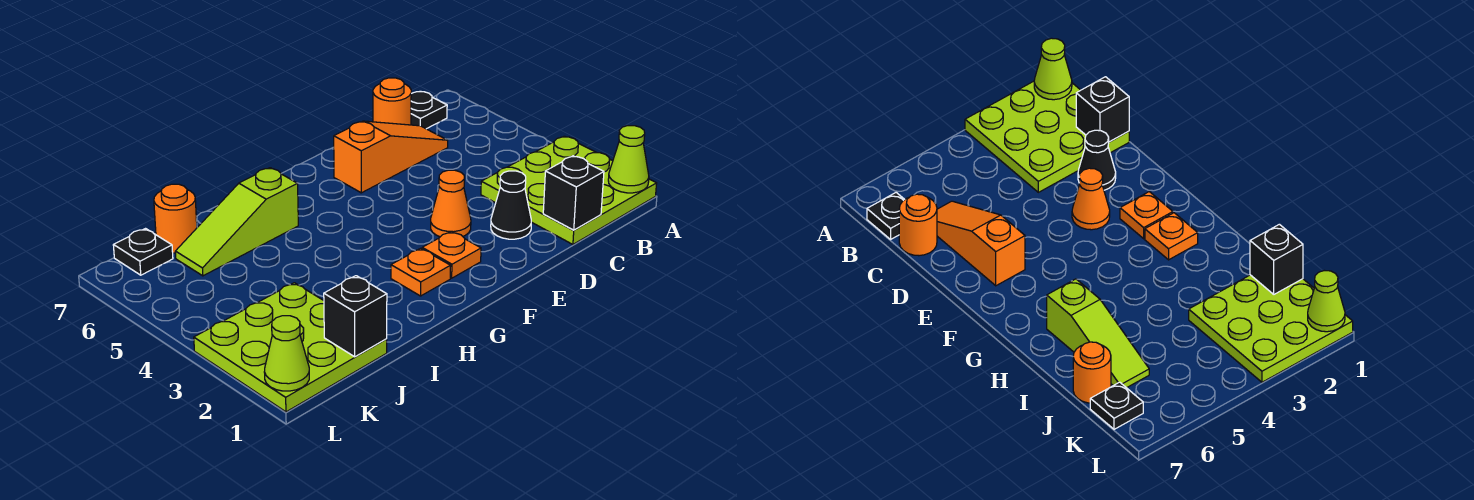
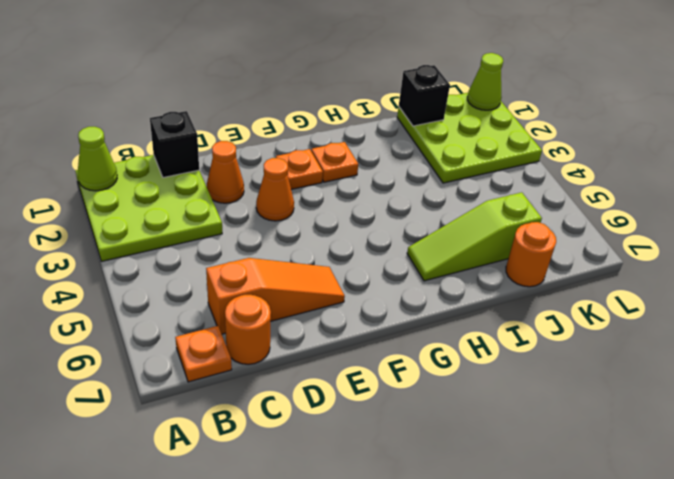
black 1x1 plate [411,91,447,129] -> orange 1x1 plate [175,326,232,382]
orange 1x3 slope [334,121,448,193] -> orange 1x3 slope turned to [206,258,345,334]
black 1x1 cone [491,171,531,239] -> orange 1x1 cone [207,141,244,203]
lime 1x3 slope [175,168,298,276] -> lime 1x3 slope turned to [407,192,542,281]
black 1x1 plate [113,229,173,275] -> none

